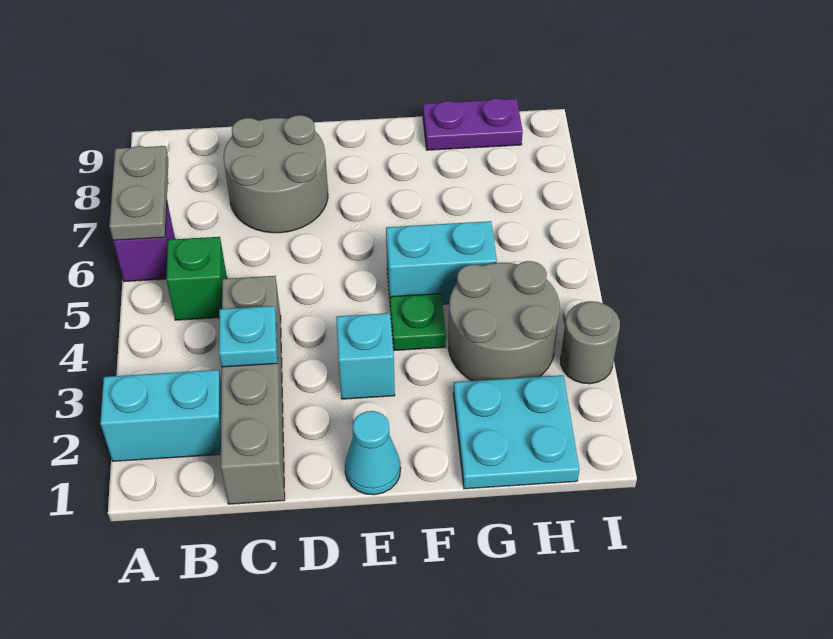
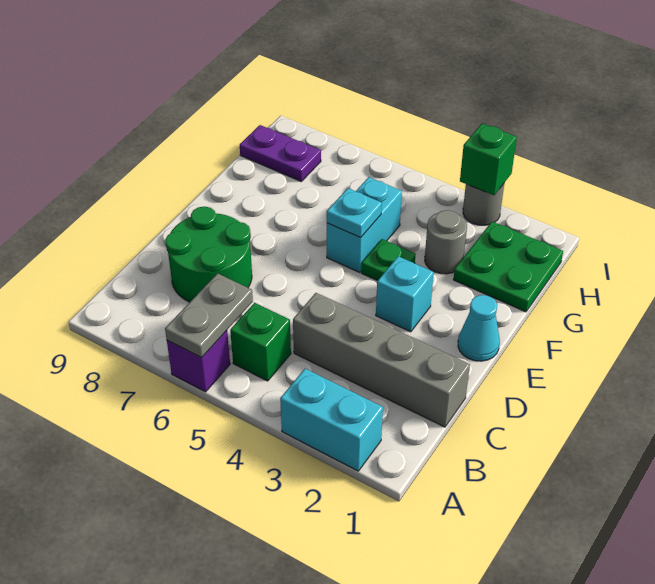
cyan 1x2 brick [100,370,221,461] -> cyan 1x2 brick turned to [280,369,383,471]
grey 1x2 plate [109,146,168,240] -> grey 1x2 plate turned to [165,273,253,358]
cyan 1x1 plate [219,306,277,367] -> cyan 1x1 plate moved to [327,188,382,238]
grey 2x2 round brick [223,115,328,233] -> green 2x2 round brick [165,206,252,302]
cyan 2x2 plate [453,375,579,489] -> green 2x2 plate [453,222,563,312]
grey 2x2 round brick [448,261,560,381] -> grey 1x1 round brick [425,210,467,274]
purple 1x2 plate [423,98,523,150] -> purple 1x2 plate turned to [240,125,321,181]
none -> green 1x1 brick [460,123,517,195]

